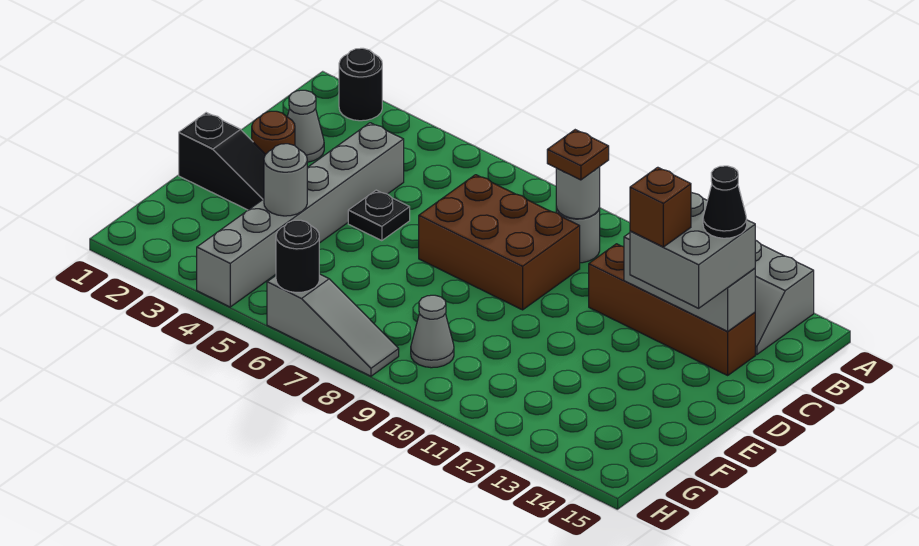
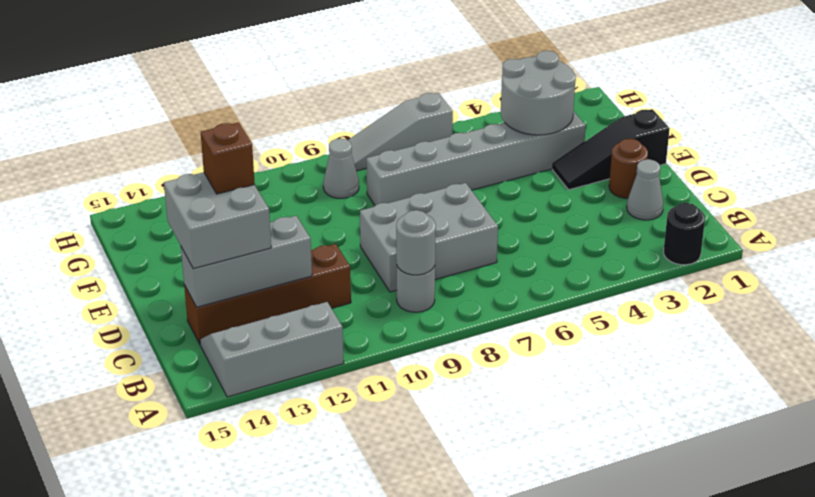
brown 1x1 plate [547,130,609,180] -> none
grey 1x6 brick [197,123,404,307] -> grey 1x6 brick turned to [366,111,586,205]
brown 2x3 brick [419,175,580,310] -> grey 2x3 brick [360,183,498,292]
black 1x1 cone [703,166,747,238] -> none
black 1x1 plate [348,190,410,241] -> none
grey 1x1 round brick [264,144,307,216] -> grey 2x2 round brick [501,51,576,135]
black 1x1 round brick [276,220,319,292] -> none

